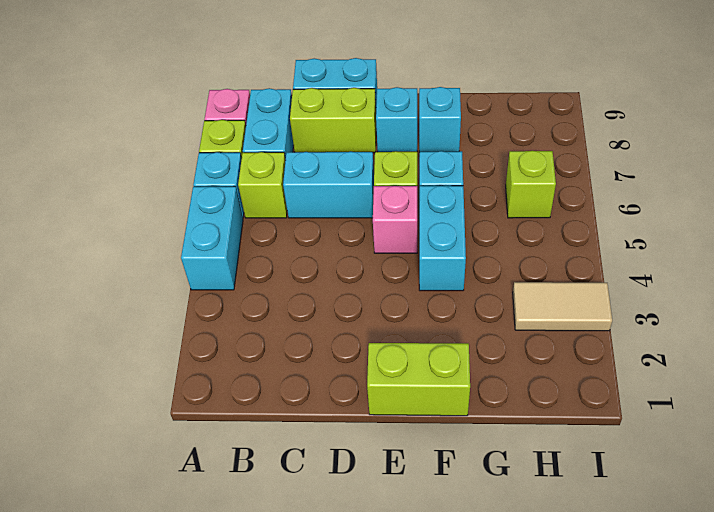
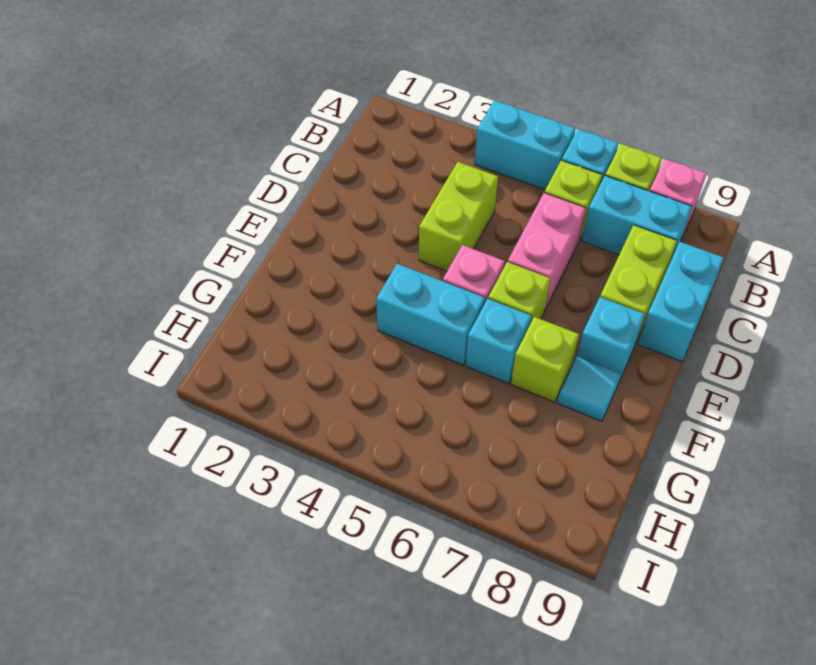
cyan 1x2 brick [283,152,374,218] -> pink 1x2 brick [508,193,586,309]
lime 1x2 brick [367,343,470,416] -> lime 1x2 brick moved to [419,162,498,271]
cyan 1x1 brick [419,87,461,152] -> cyan 1x1 tile [557,357,621,421]
tan 1x2 tile [513,282,612,331] -> none
lime 1x1 brick [506,151,556,218] -> lime 1x1 brick moved to [511,317,579,402]

